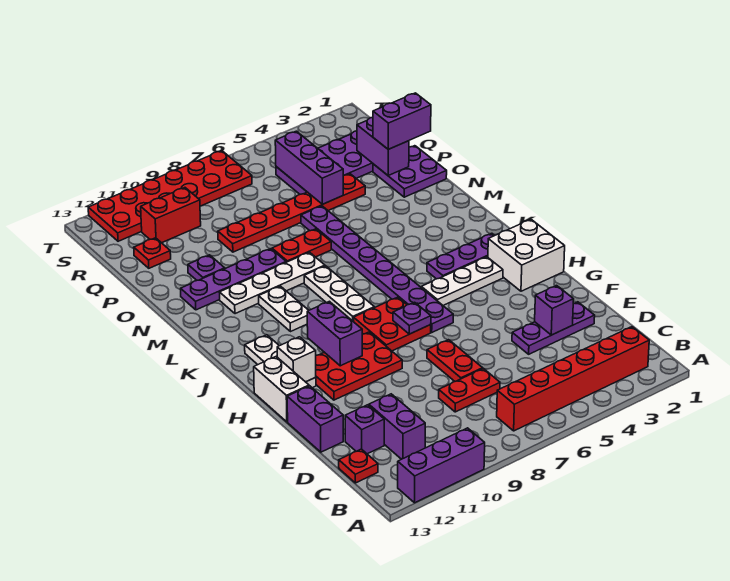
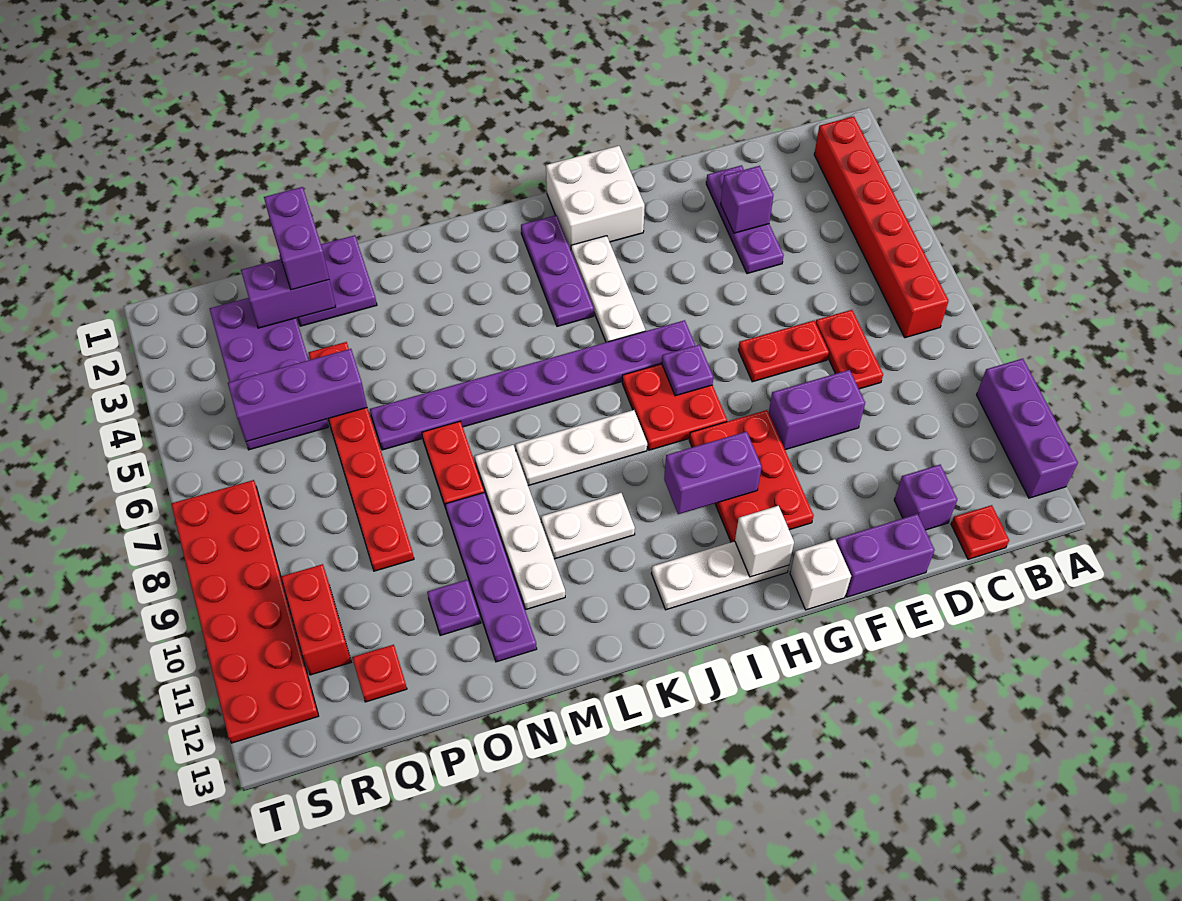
purple 1x2 brick [369,394,425,459] -> purple 1x2 brick moved to [769,370,865,450]
white 1x2 brick [254,357,309,422] -> white 1x1 brick [790,539,851,610]

